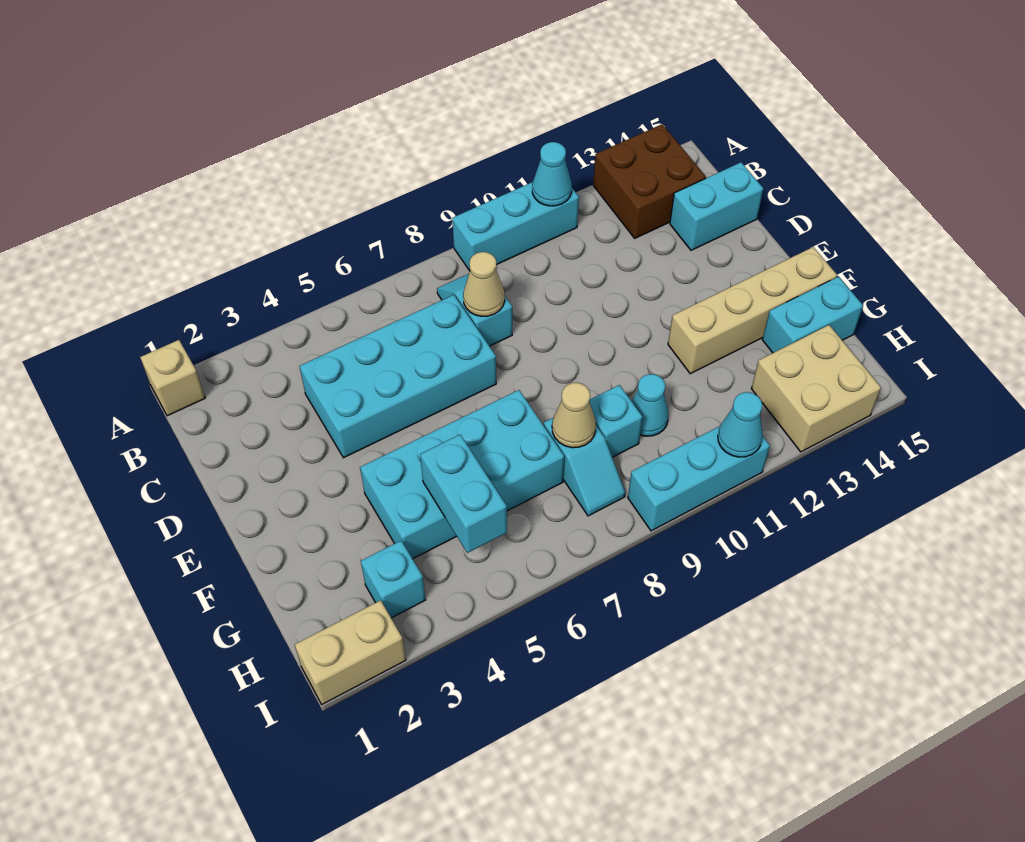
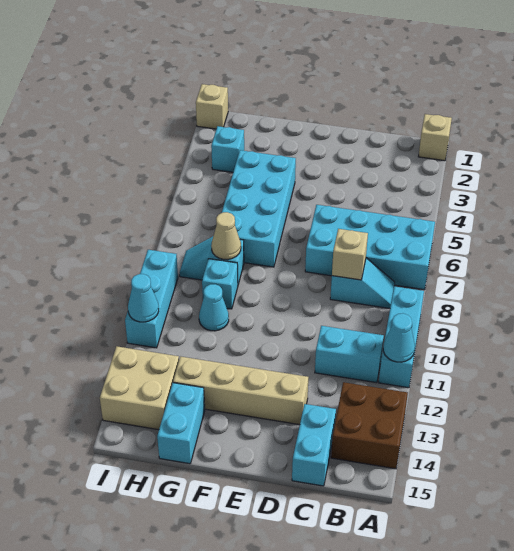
cyan 2x4 brick [299,295,496,458] -> cyan 2x4 brick turned to [305,205,435,290]
tan 1x1 cone [463,252,505,316] -> tan 1x1 brick [332,229,368,280]
tan 1x4 brick [668,247,837,374] -> tan 1x4 brick turned to [173,356,308,425]
cyan 1x2 brick [420,435,507,553] -> cyan 1x2 brick moved to [315,326,384,383]
tan 1x2 brick [295,600,406,704] -> tan 1x1 brick [196,84,228,129]

